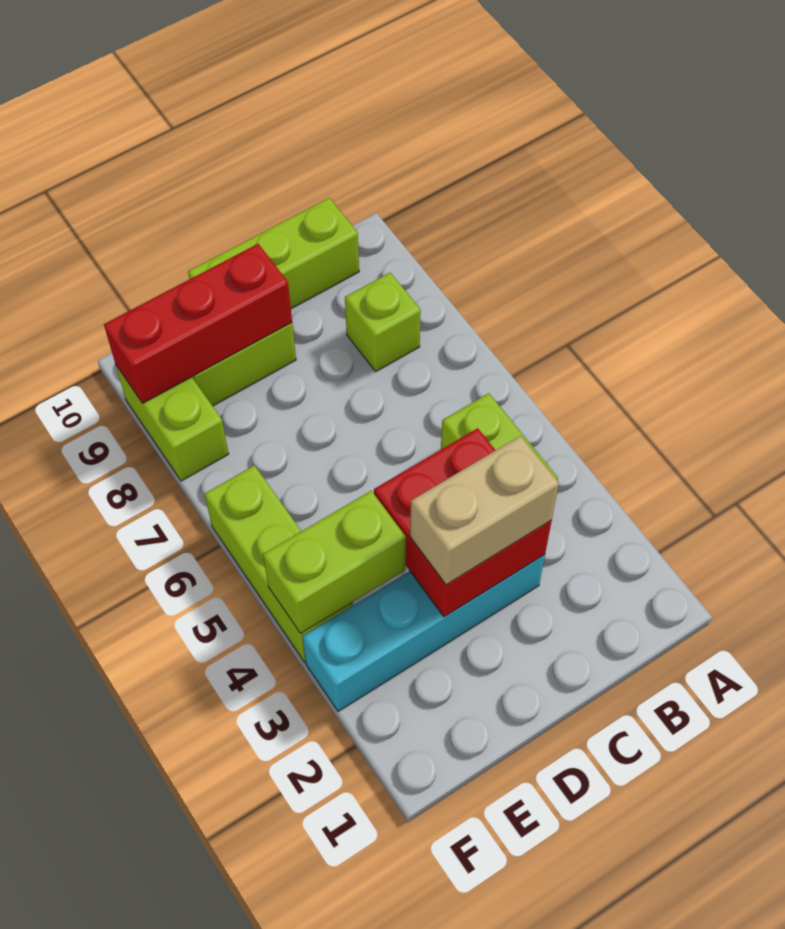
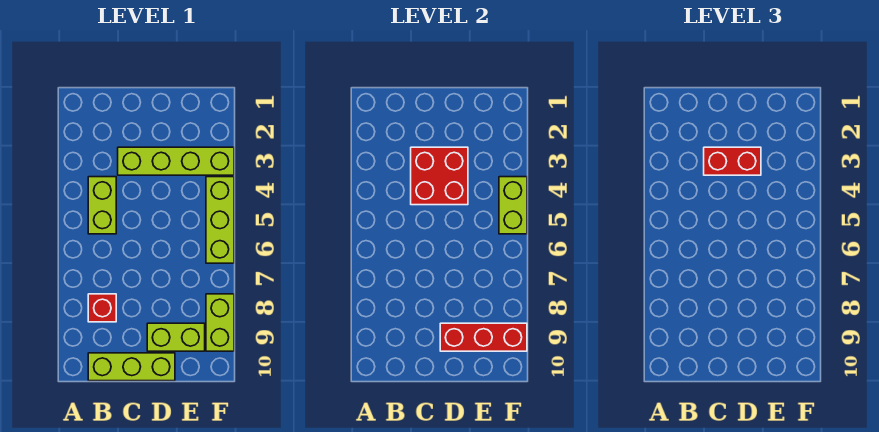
lime 1x1 brick [345,273,421,371] -> red 1x1 brick [88,294,116,322]
cyan 1x4 brick [302,555,545,711] -> lime 1x4 brick [118,147,234,175]
tan 1x2 brick [410,436,559,585] -> red 1x2 brick [704,147,761,175]
lime 1x2 brick [263,491,406,633] -> lime 1x2 brick turned to [499,177,527,234]

